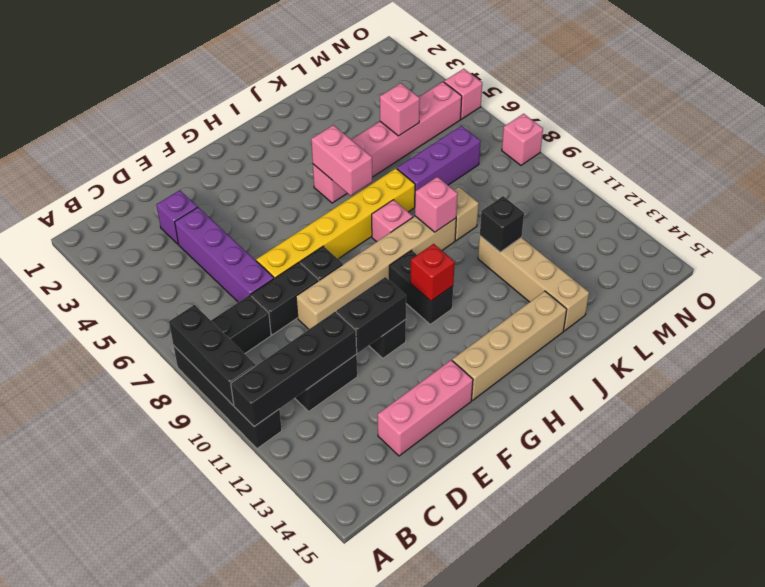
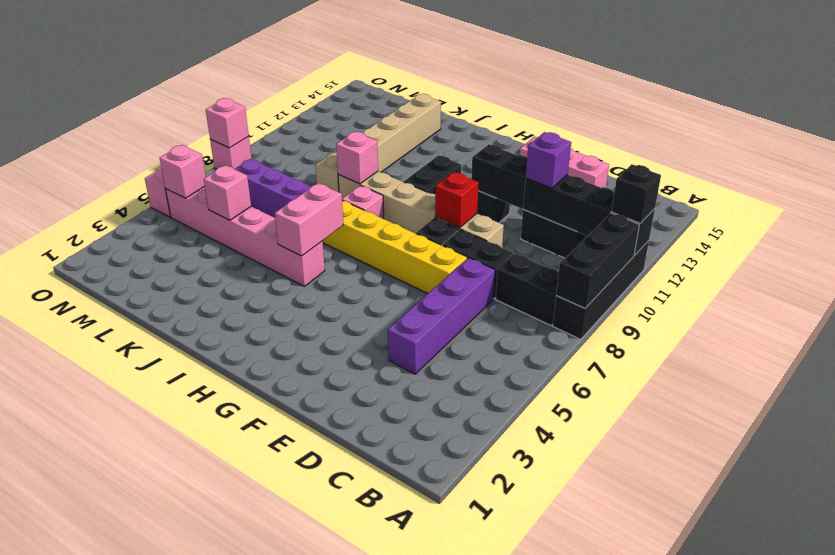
purple 1x1 brick [157,190,197,244] -> purple 1x1 brick moved to [526,132,571,188]
tan 1x4 brick [452,291,567,400] -> none
red 1x1 brick [410,244,455,301] -> red 1x1 brick moved to [435,172,479,228]
black 1x1 brick [480,196,524,252] -> black 1x1 brick moved to [611,164,661,223]
none -> pink 1x1 brick [160,145,206,198]
none -> pink 1x1 brick [206,98,249,148]

